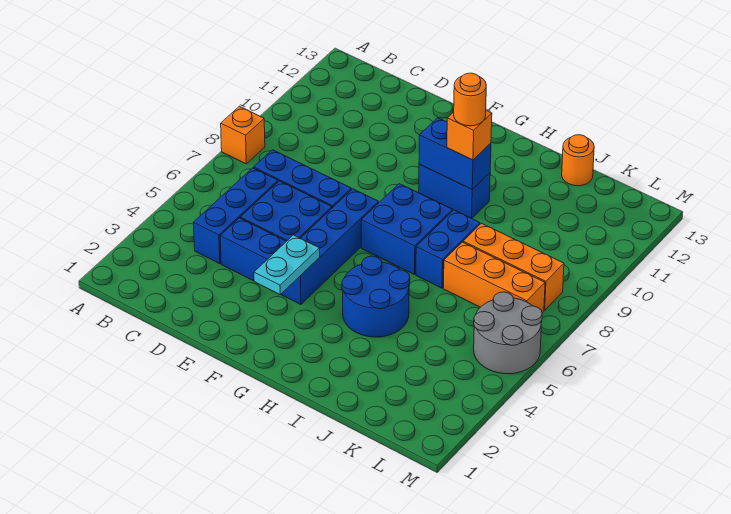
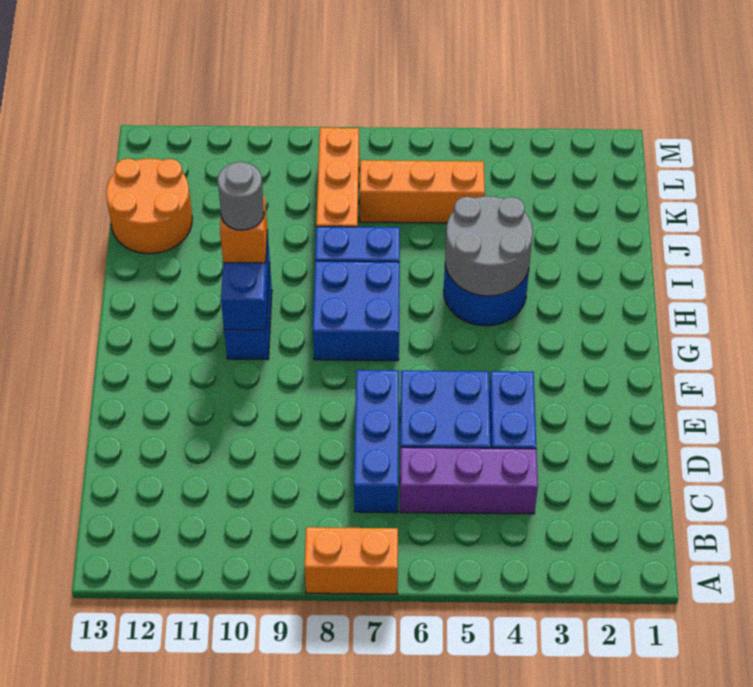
orange 1x1 brick [221,106,265,164] -> orange 1x2 brick [305,527,398,594]
blue 1x3 brick [193,168,278,264] -> purple 1x3 brick [400,447,538,514]
cyan 1x2 plate [254,235,320,295] -> none
blue 1x4 brick [281,189,379,305] -> none
orange 1x1 round brick [454,73,486,126] -> grey 1x1 round brick [218,162,264,230]
orange 1x3 brick [443,242,545,313] -> orange 1x3 brick turned to [360,160,485,223]
orange 1x1 round brick [562,135,594,186] -> orange 2x2 round brick [106,158,192,254]
grey 2x2 round brick [474,292,542,374] -> grey 2x2 round brick moved to [445,196,533,296]

